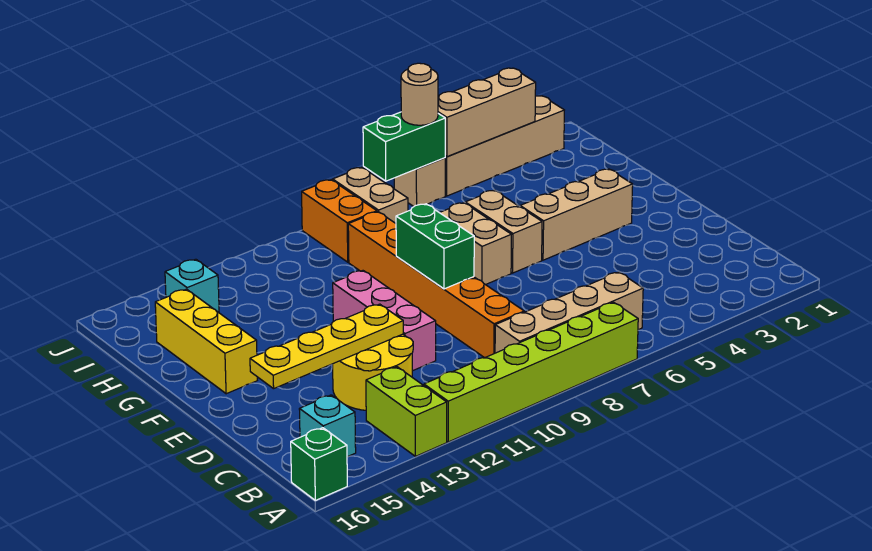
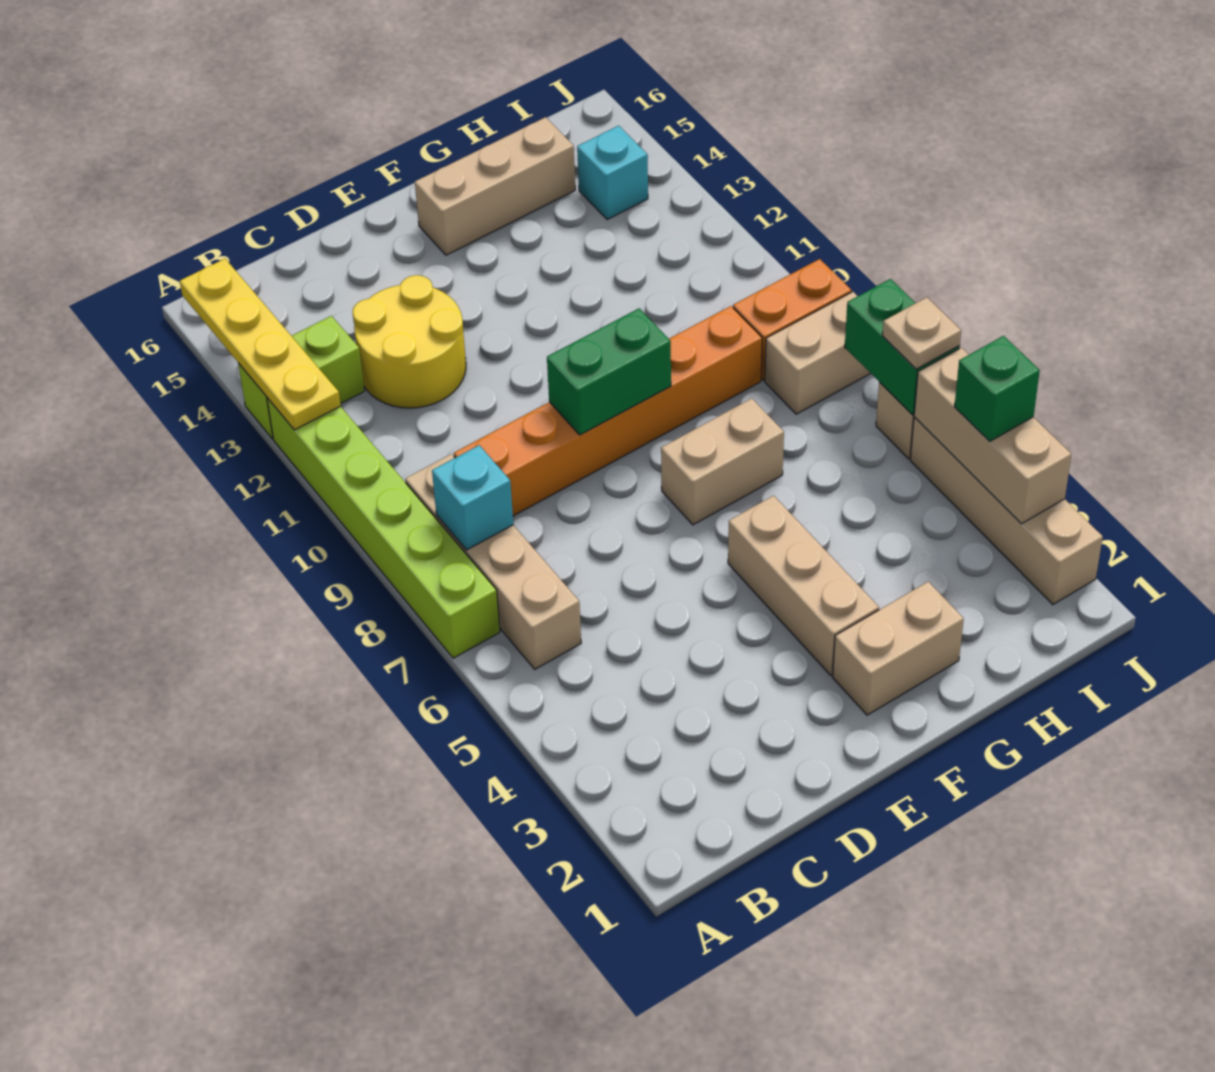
green 1x1 brick [291,428,347,500] -> green 1x1 brick moved to [954,336,1040,441]
cyan 1x1 brick [299,395,356,457] -> cyan 1x1 brick moved to [432,445,513,550]
pink 1x3 brick [333,271,436,371] -> none
yellow 1x4 plate [250,304,403,389] -> yellow 1x4 plate moved to [180,259,341,430]
tan 1x2 brick [465,190,542,273] -> tan 1x2 brick moved to [833,582,964,715]
yellow 1x3 brick [155,289,257,394] -> tan 1x3 brick [415,117,575,255]
tan 1x1 round brick [401,63,438,125] -> tan 1x1 plate [882,297,961,369]

